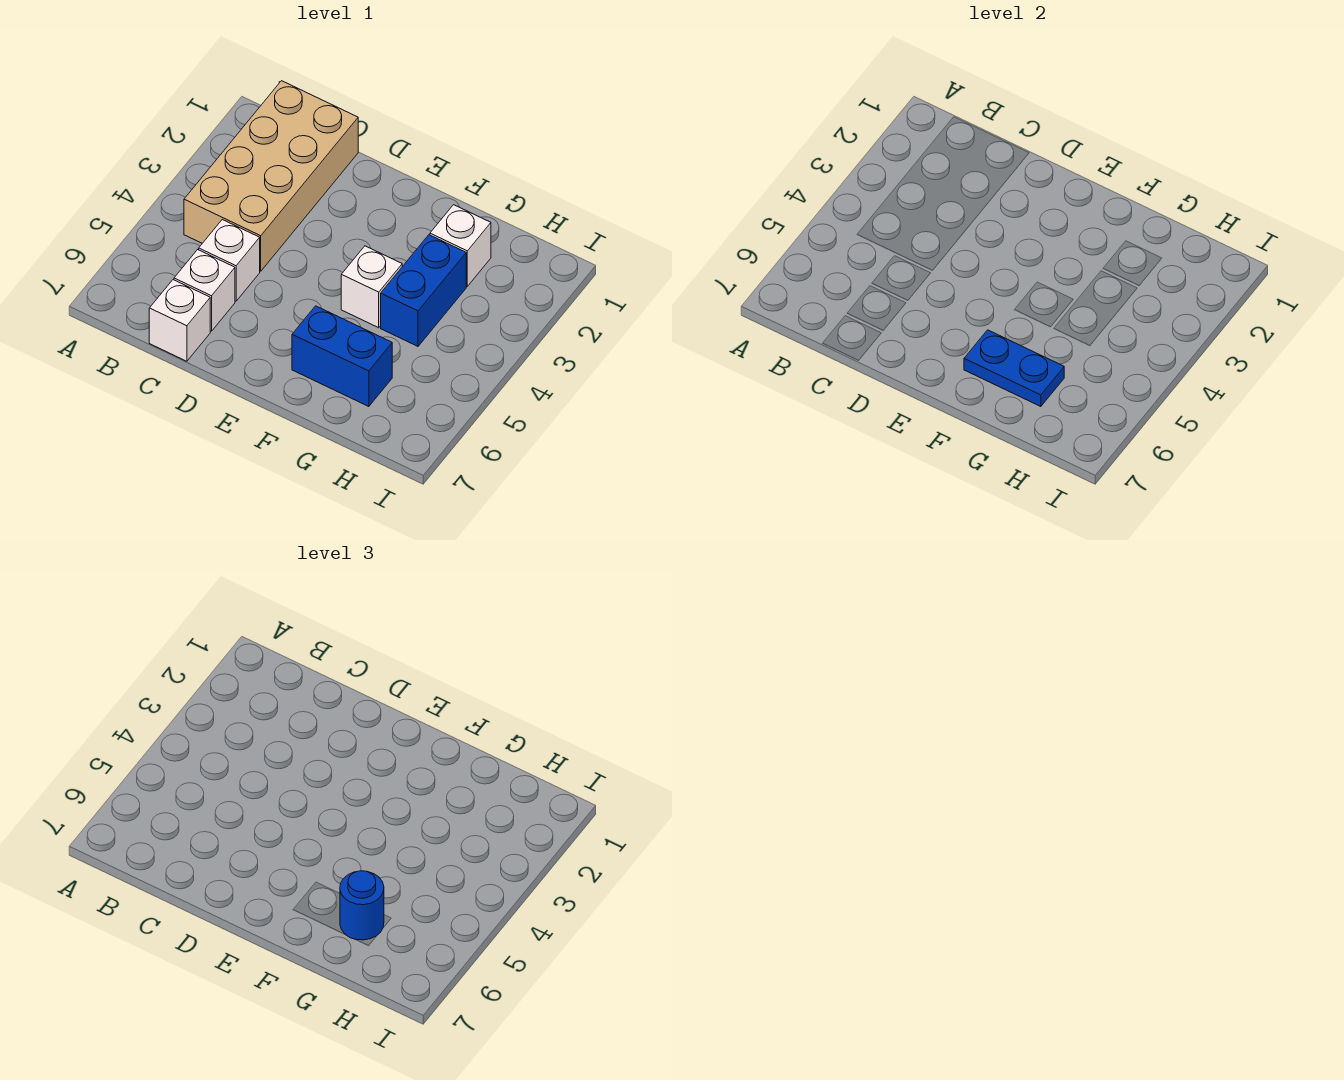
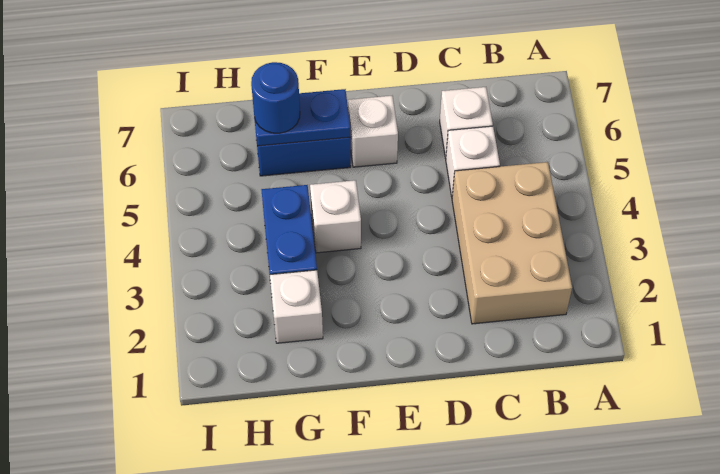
tan 2x4 brick [184,81,358,271] -> tan 2x3 brick [452,162,572,324]
white 1x1 brick [149,280,210,361] -> white 1x1 brick moved to [348,96,398,167]

